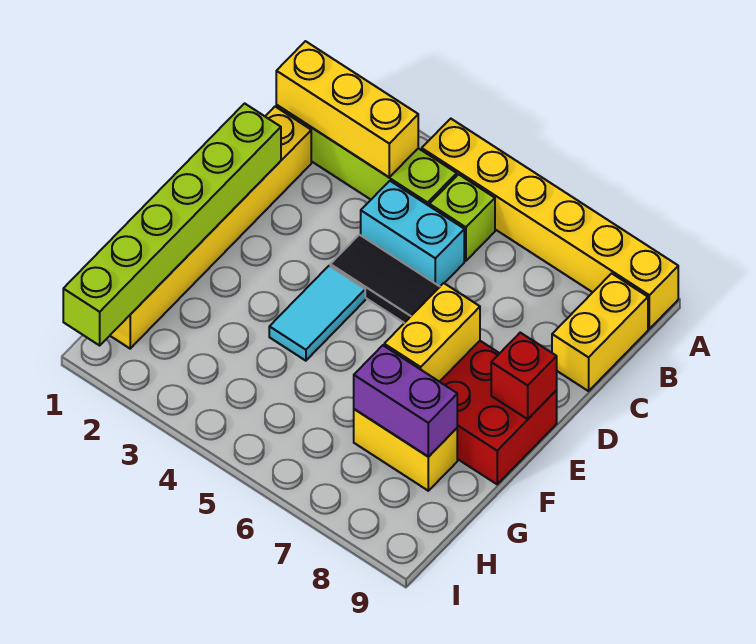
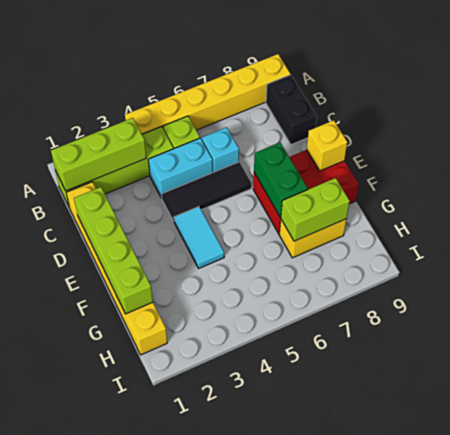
yellow 1x3 brick [276,41,418,177] -> lime 1x3 brick [51,118,146,191]
yellow 1x2 brick [552,273,648,391] -> black 1x2 brick [266,75,317,145]
none -> cyan 1x1 brick [202,127,239,172]
lime 1x6 brick [63,103,281,345] -> lime 1x4 brick [74,187,153,314]
yellow 1x2 brick [384,283,480,382] -> green 1x2 brick [254,142,308,217]
red 1x1 brick [491,333,557,419] -> yellow 1x1 brick [307,120,347,171]
purple 1x2 brick [354,345,457,457] -> lime 1x2 brick [281,178,350,241]

